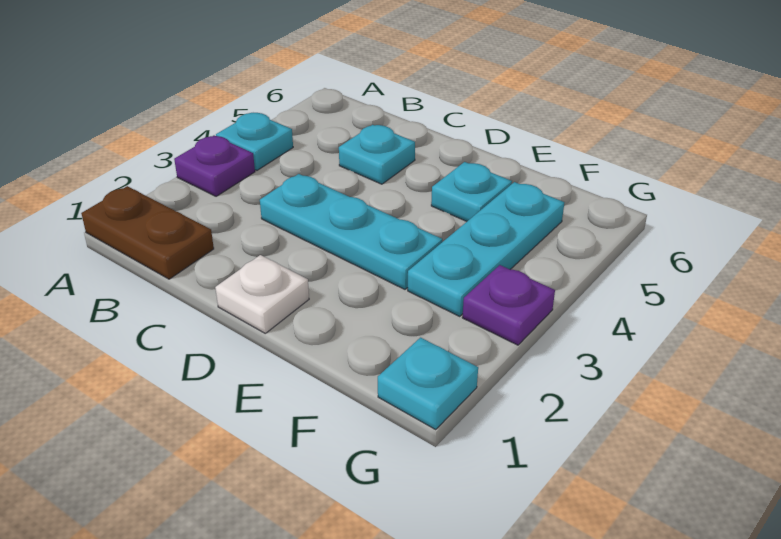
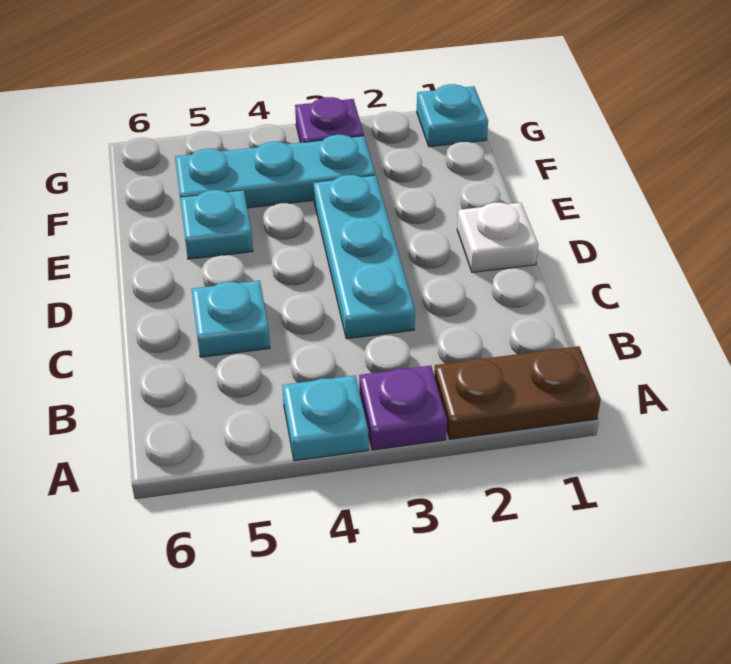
brown 1x2 plate [81,186,214,279] -> brown 1x2 plate turned to [434,346,601,439]

